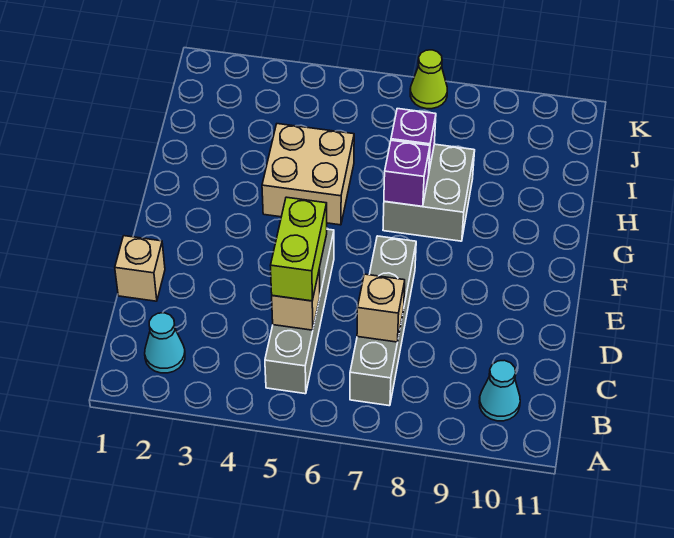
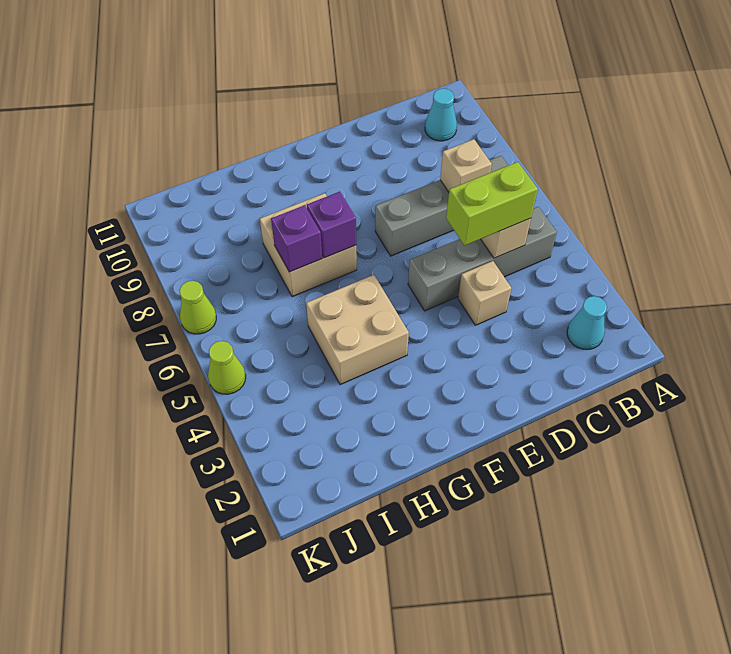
tan 1x1 brick [115,236,165,301] -> tan 1x1 brick moved to [458,261,511,325]
grey 2x2 brick [383,144,475,241] -> tan 2x2 brick [260,193,357,297]
none -> lime 1x1 cone [208,341,246,394]

